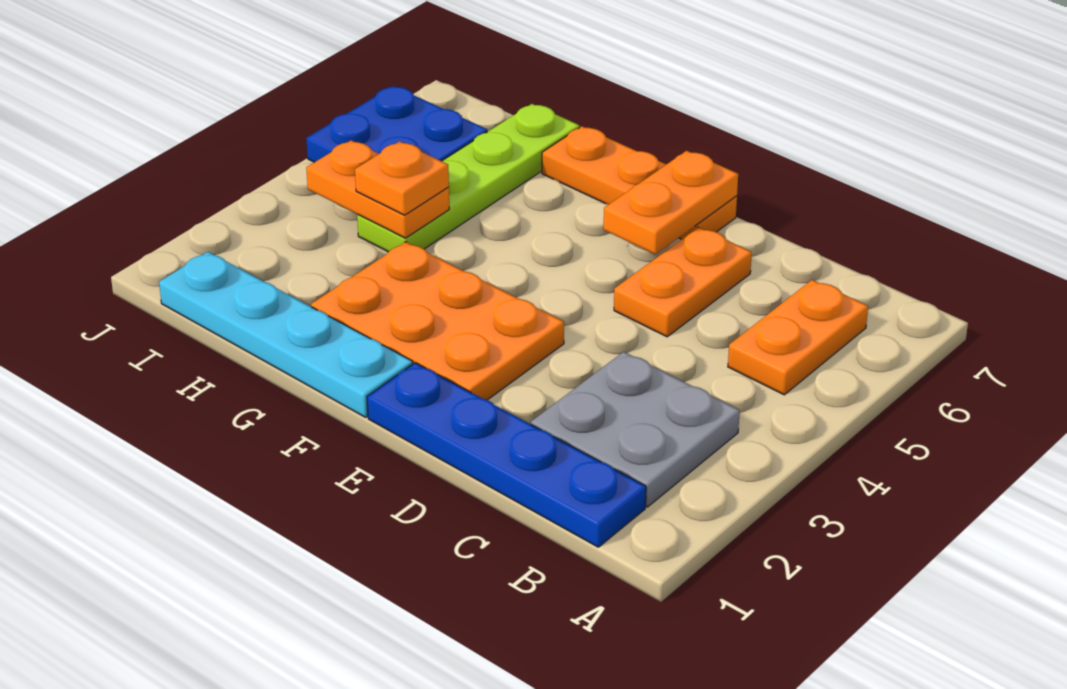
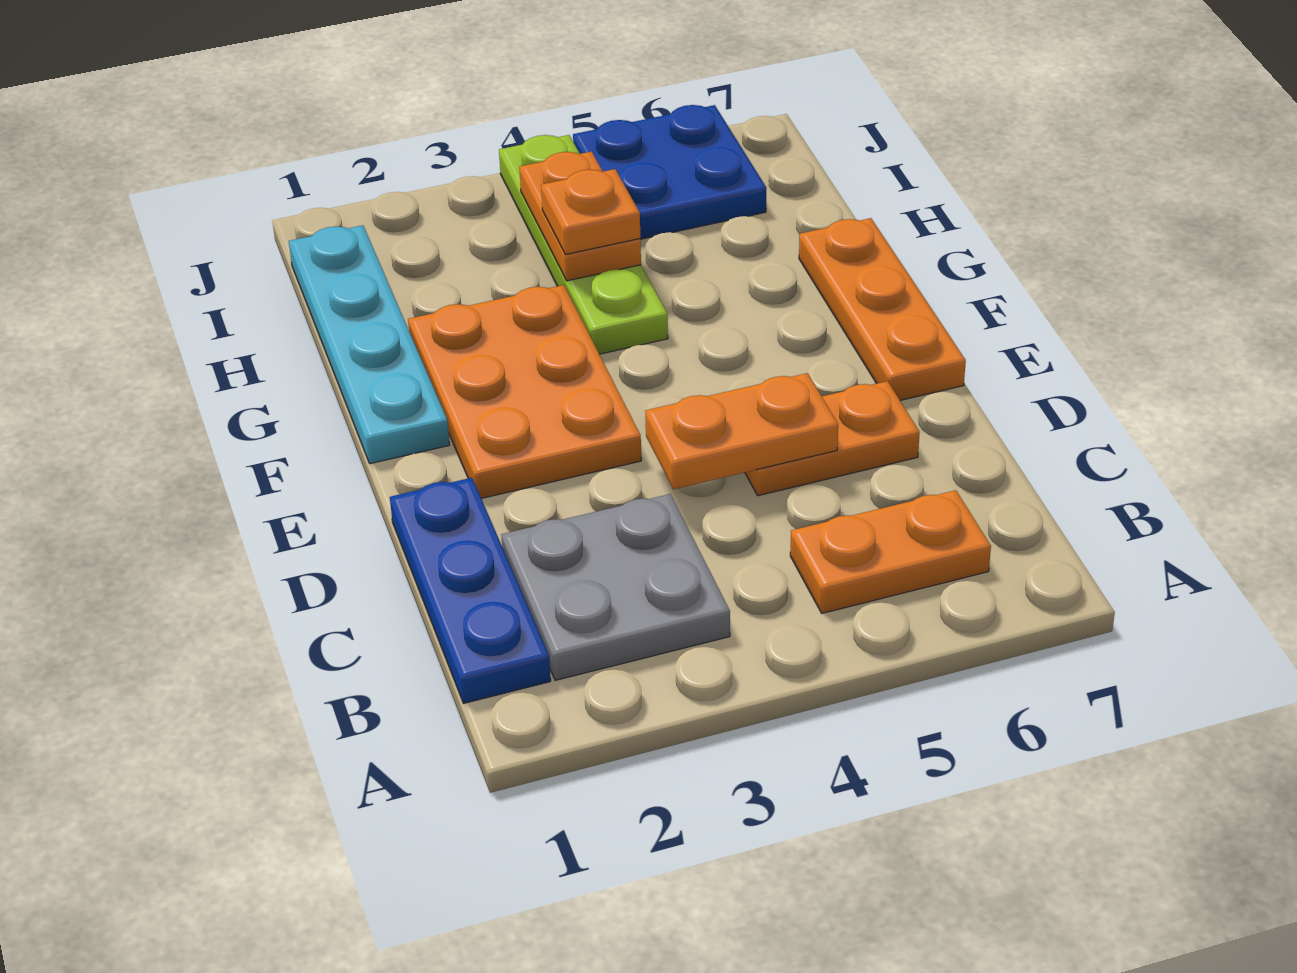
blue 1x4 plate [367,363,646,547] -> blue 1x3 plate [390,478,551,703]
orange 1x2 plate [604,151,738,254] -> orange 1x2 plate moved to [645,373,838,489]
lime 1x4 plate [357,104,579,252] -> lime 1x4 plate turned to [499,135,668,354]

